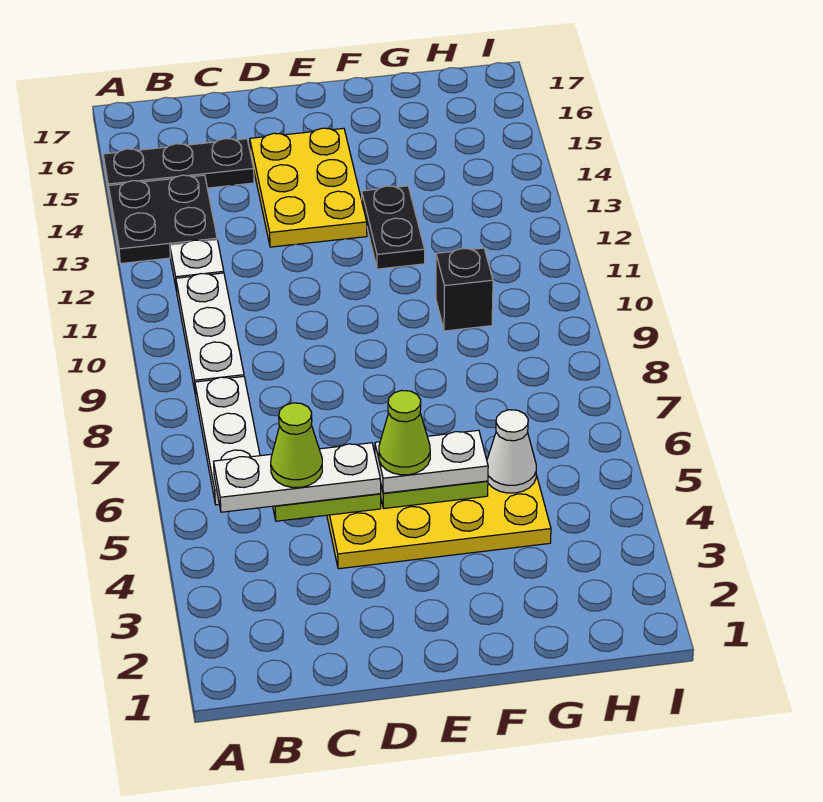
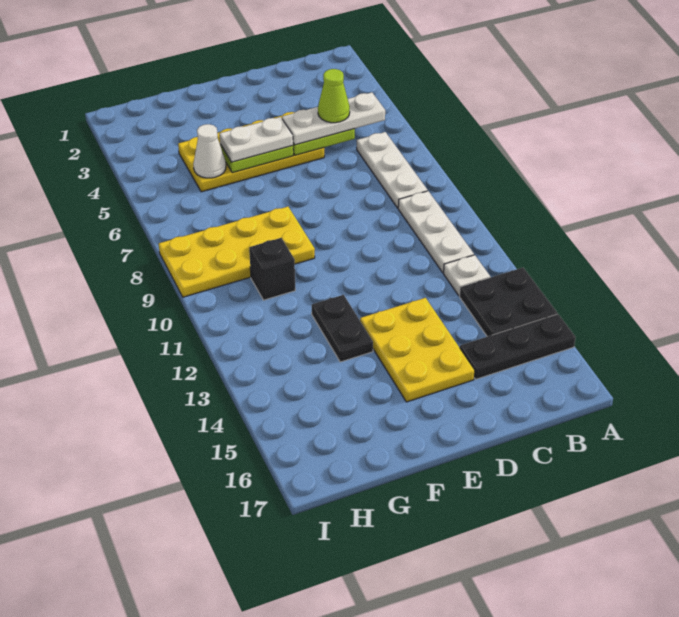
lime 1x1 cone [379,391,430,475] -> none
none -> yellow 2x4 plate [159,207,315,297]

